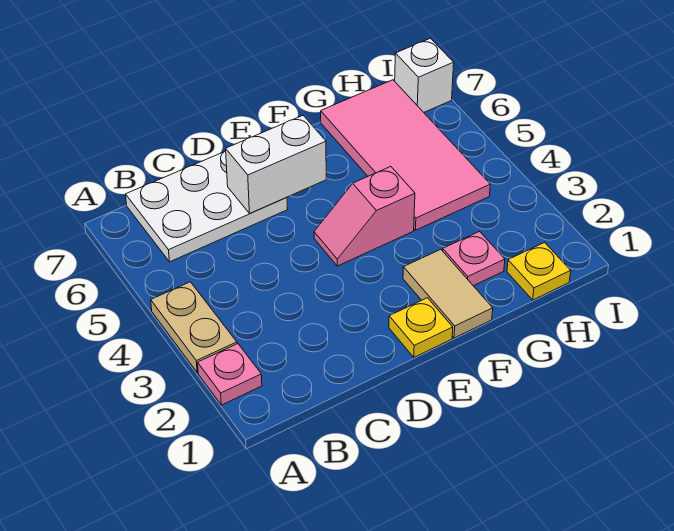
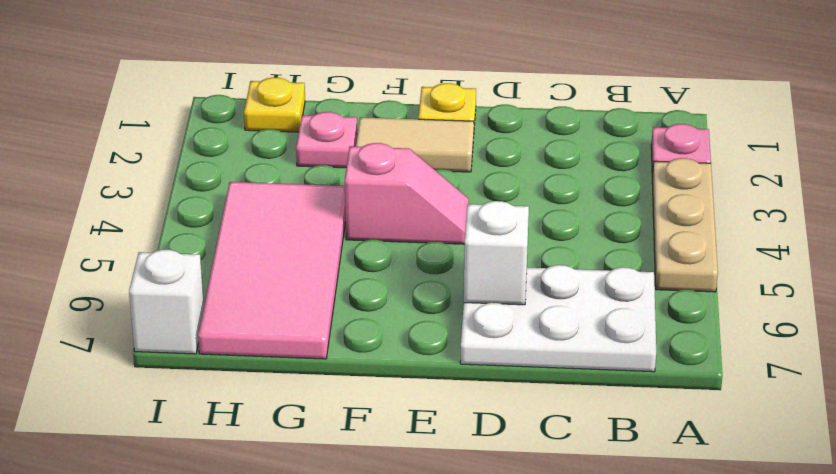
tan 1x2 plate [151,282,237,373] -> tan 1x3 plate [652,158,718,292]
white 1x2 brick [226,116,326,214] -> white 1x1 brick [464,201,529,305]
tan 1x2 tile [403,249,493,338] -> tan 1x2 tile turned to [356,117,474,172]

